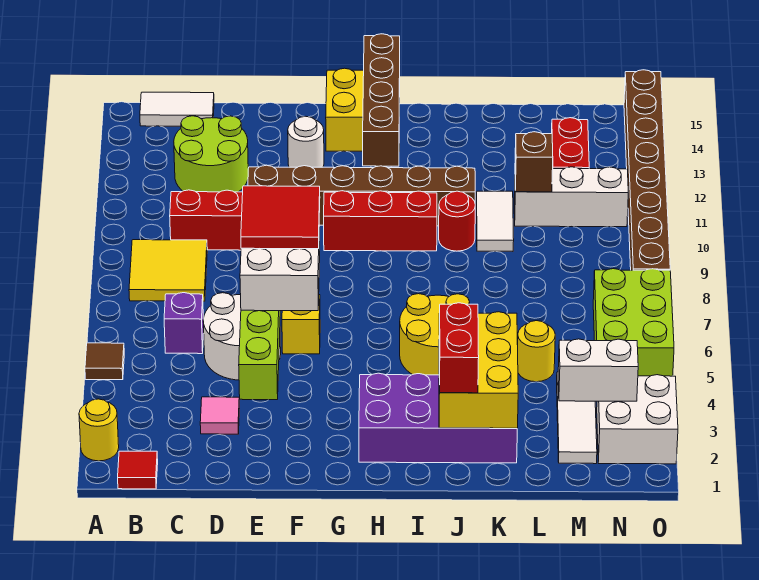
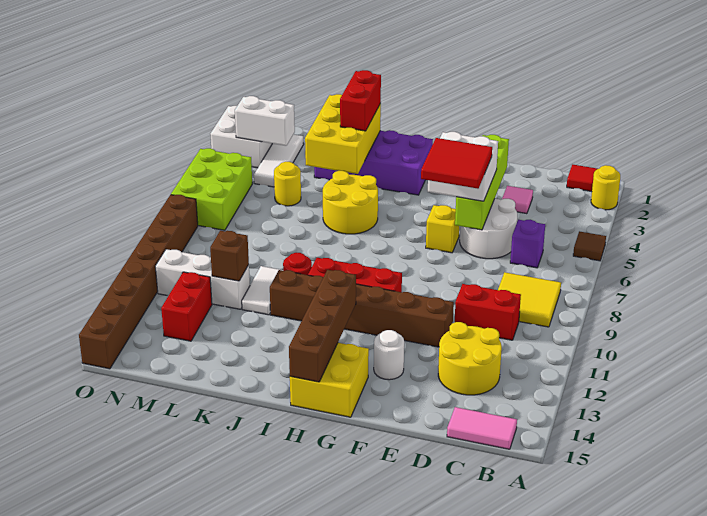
white 1x2 tile [140,92,214,126] -> pink 1x2 tile [447,407,517,449]
lime 2x2 round brick [174,116,248,192] -> yellow 2x2 round brick [438,322,502,395]

